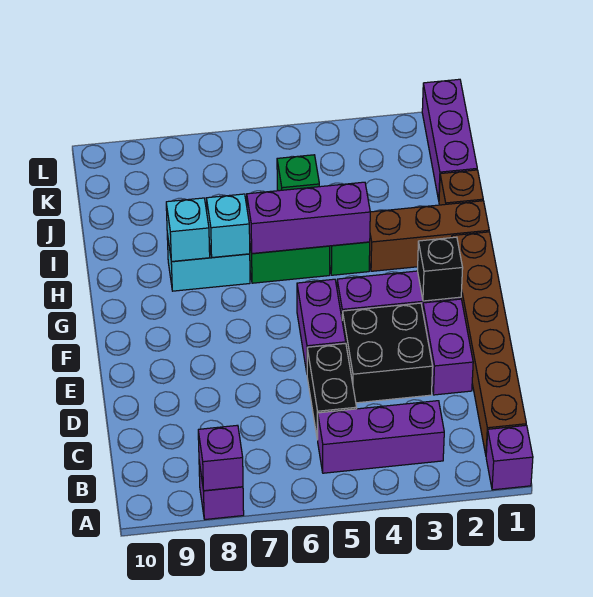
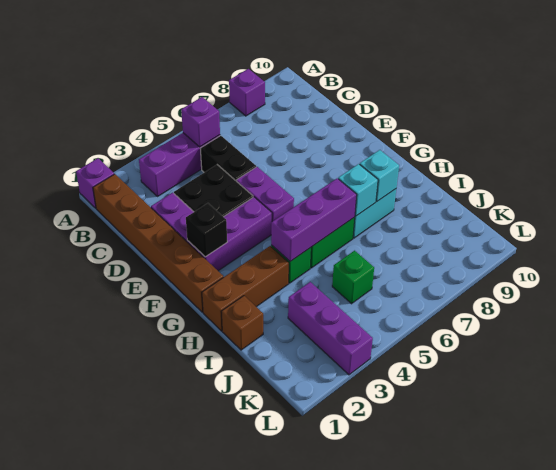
purple 1x1 brick [198,425,243,491] -> purple 1x1 brick moved to [181,97,220,147]
purple 1x3 brick [422,79,477,200] -> purple 1x3 brick moved to [288,282,373,375]

